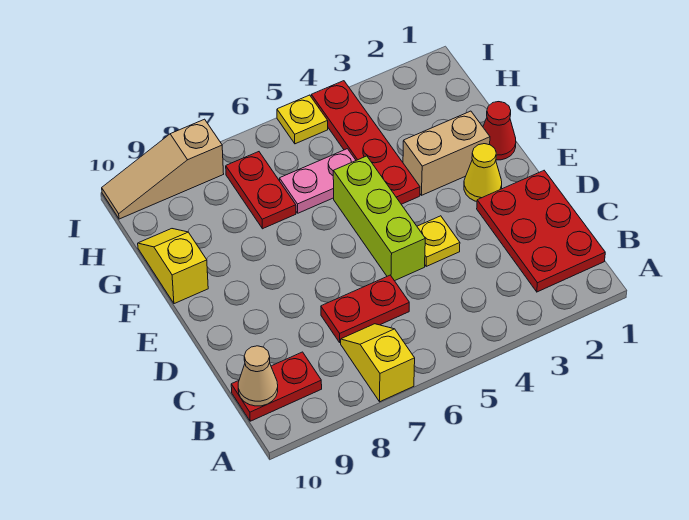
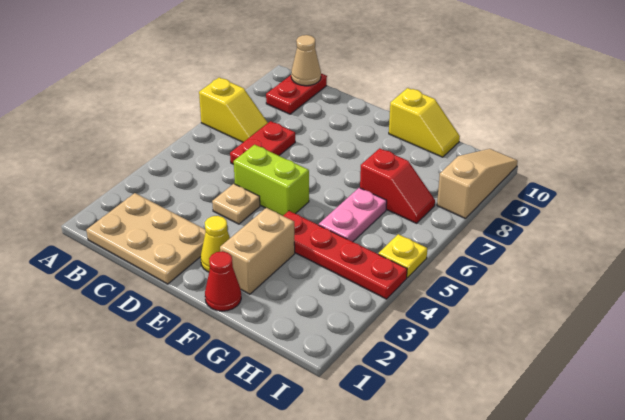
red 2x3 plate [477,171,605,292] -> tan 2x3 plate [86,193,206,284]
yellow 1x1 plate [417,216,460,266] -> tan 1x1 plate [212,184,260,224]
lime 1x3 brick [333,156,425,281] -> lime 1x2 brick [234,145,309,216]
red 1x2 plate [226,152,296,229] -> red 1x2 slope [360,148,435,223]

